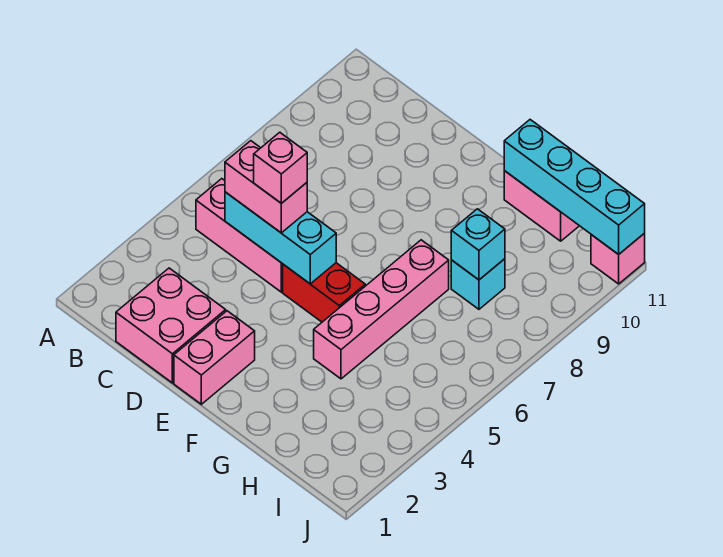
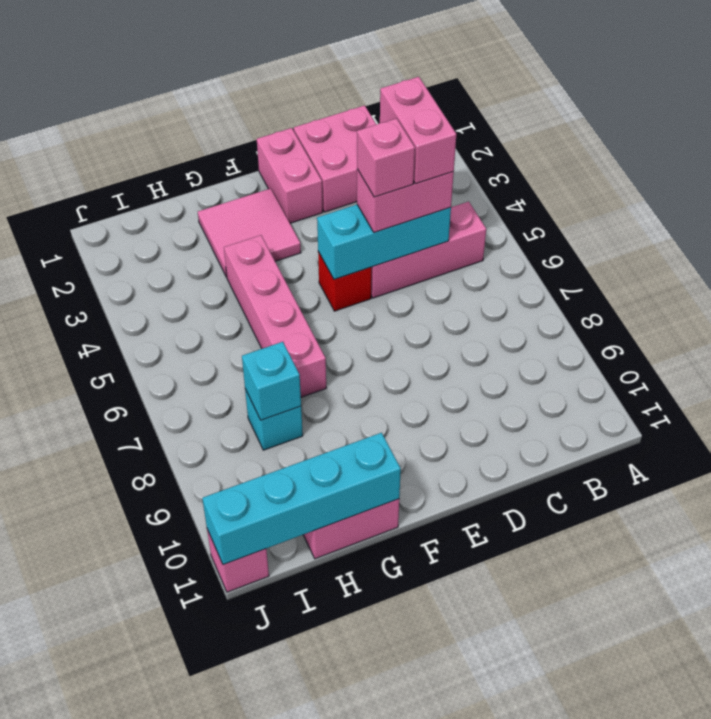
none -> pink 1x2 brick [380,77,456,184]
red 1x2 brick [283,263,365,322] -> red 1x1 brick [318,252,371,311]
none -> pink 2x2 tile [198,188,301,277]

